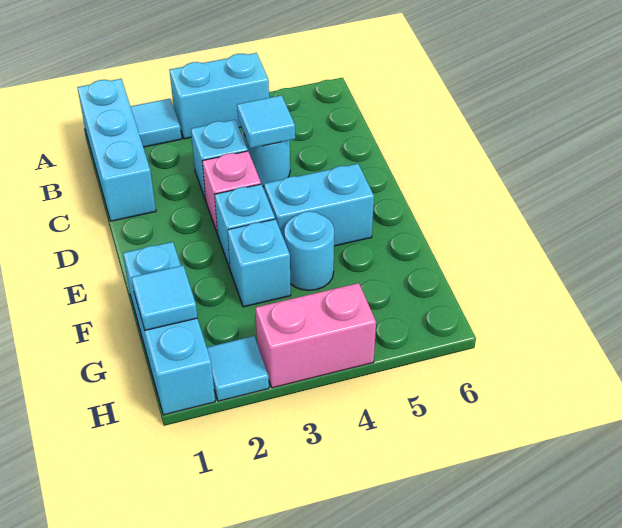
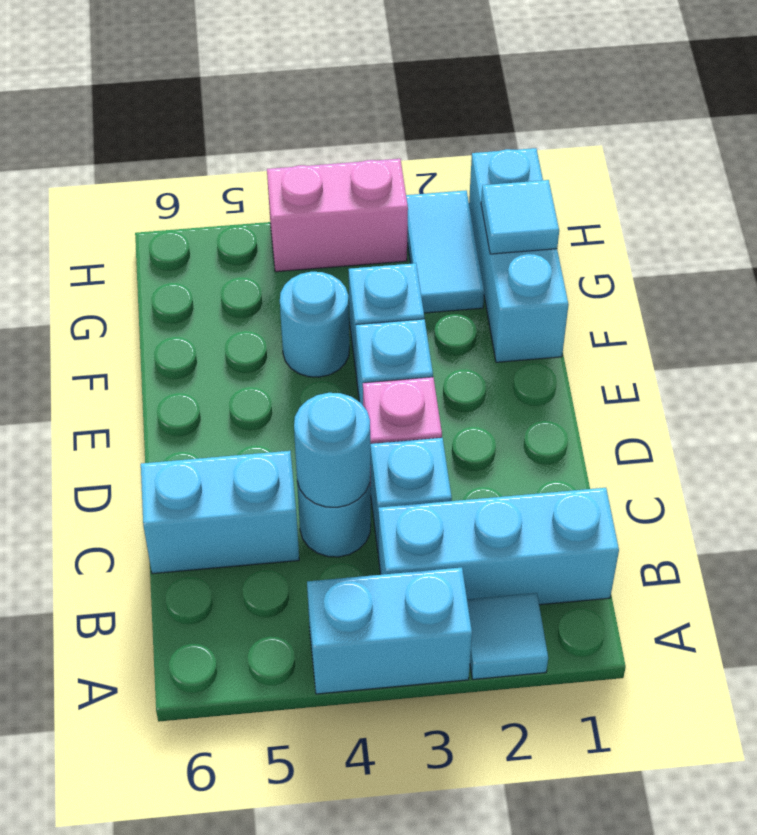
cyan 1x3 brick [77,79,156,221] -> cyan 1x3 brick turned to [378,488,619,605]
cyan 1x1 tile [237,95,295,148] -> cyan 1x1 round brick [294,393,370,507]
cyan 1x2 brick [264,164,374,246] -> cyan 1x2 brick moved to [141,451,299,574]
cyan 1x1 tile [207,336,269,401] -> cyan 1x2 tile [406,191,484,313]

